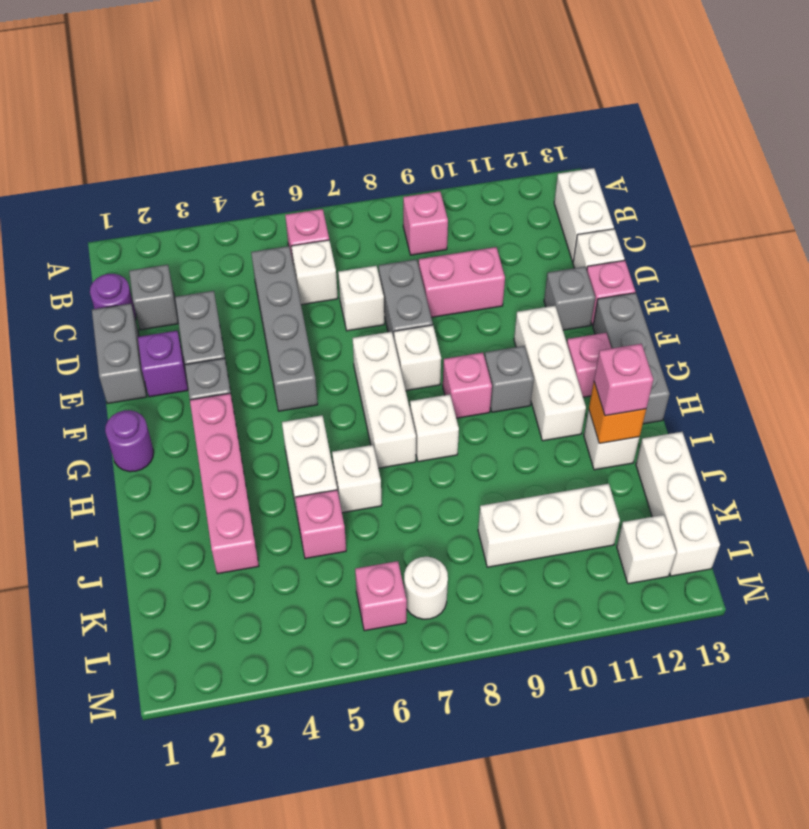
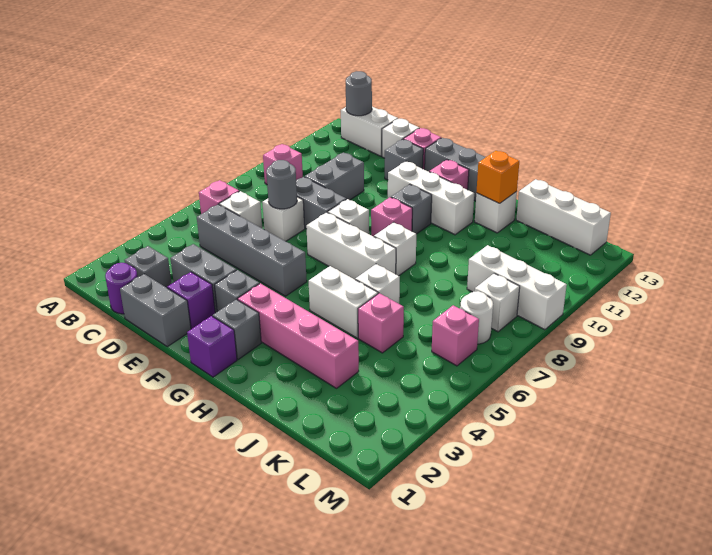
none -> grey 1x1 round brick [346,71,372,116]
none -> grey 1x1 round brick [266,160,297,209]
pink 1x2 brick [419,247,505,317] -> grey 1x2 brick [305,152,364,200]
purple 1x1 round brick [105,410,154,472] -> purple 1x1 brick [187,316,237,377]
none -> grey 1x1 brick [213,299,261,359]
pink 1x1 brick [594,344,653,416] -> none
white 1x3 brick [478,484,620,567] -> white 1x3 brick turned to [467,245,567,330]
white 1x1 brick [617,515,676,584] -> white 1x1 brick moved to [475,273,520,332]

